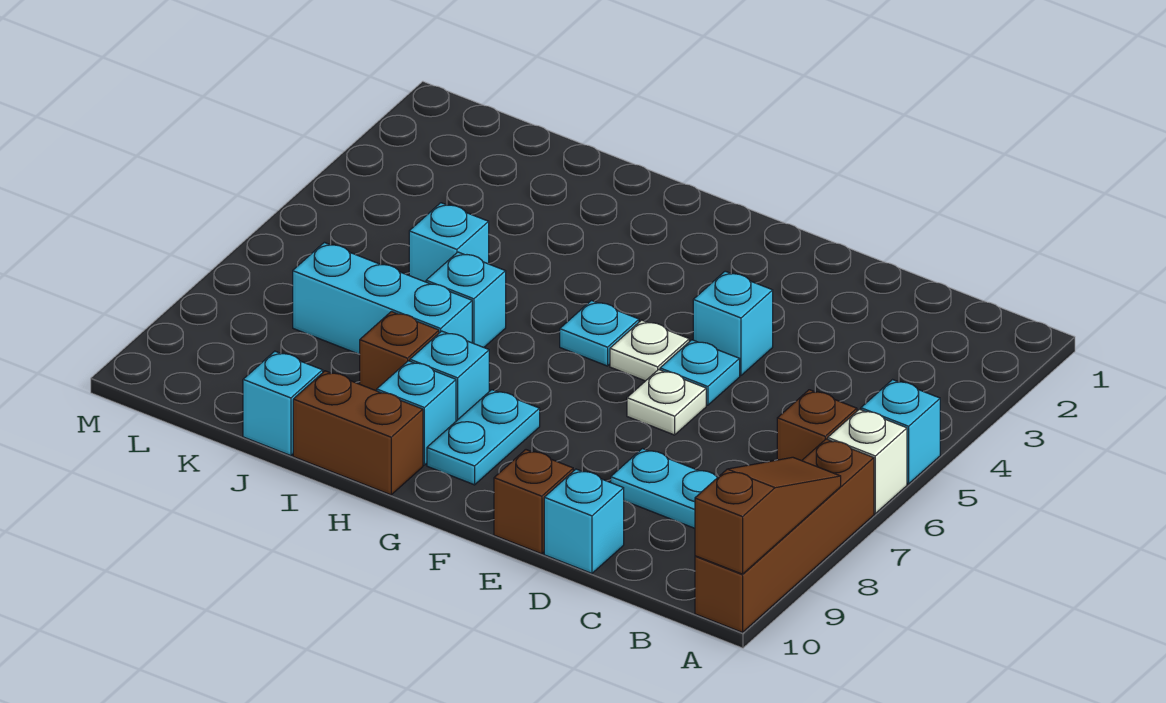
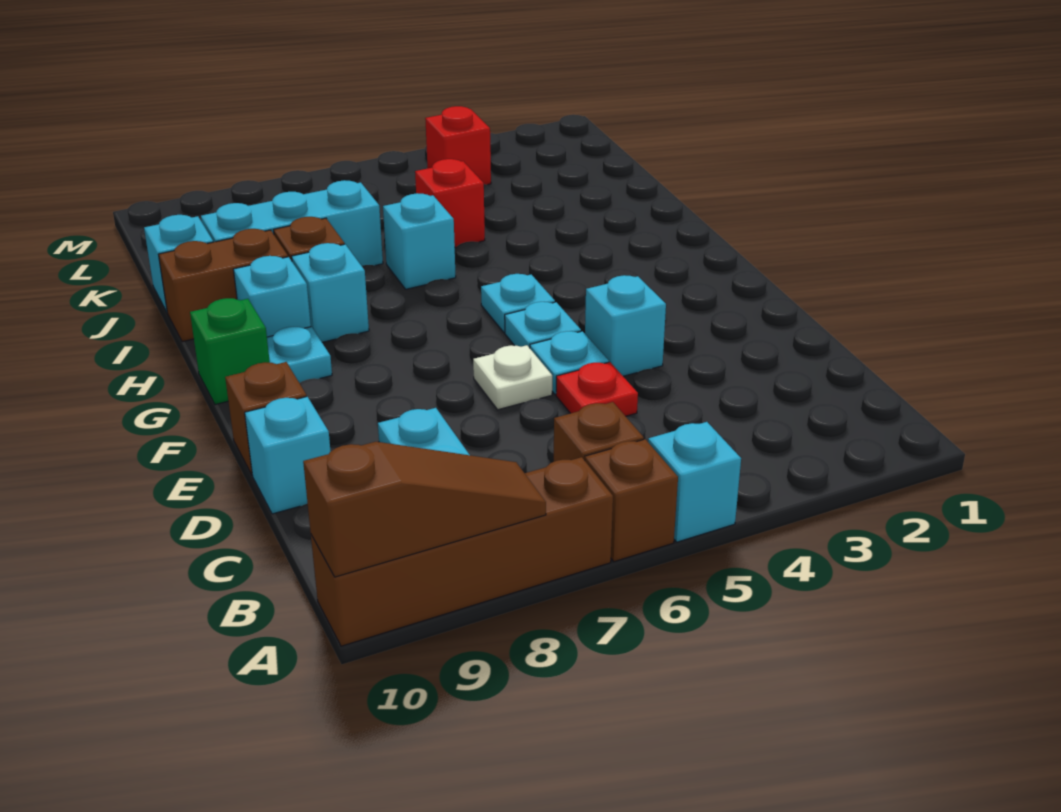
white 1x1 brick [828,409,907,513] -> brown 1x1 brick [585,439,678,562]
none -> red 1x1 plate [556,362,638,416]
white 1x1 plate [610,320,689,381] -> cyan 1x1 plate [505,302,581,348]
cyan 1x2 plate [427,390,540,485] -> cyan 1x1 plate [267,327,332,383]
none -> green 1x1 brick [190,298,270,405]
brown 1x2 brick [293,371,423,495] -> brown 1x2 brick turned to [159,229,288,342]
cyan 1x3 brick [293,242,472,354] -> cyan 1x3 brick turned to [201,180,383,266]
cyan 1x1 brick [409,203,489,282] -> red 1x1 brick [415,159,485,247]
none -> red 1x1 brick [425,106,491,185]

